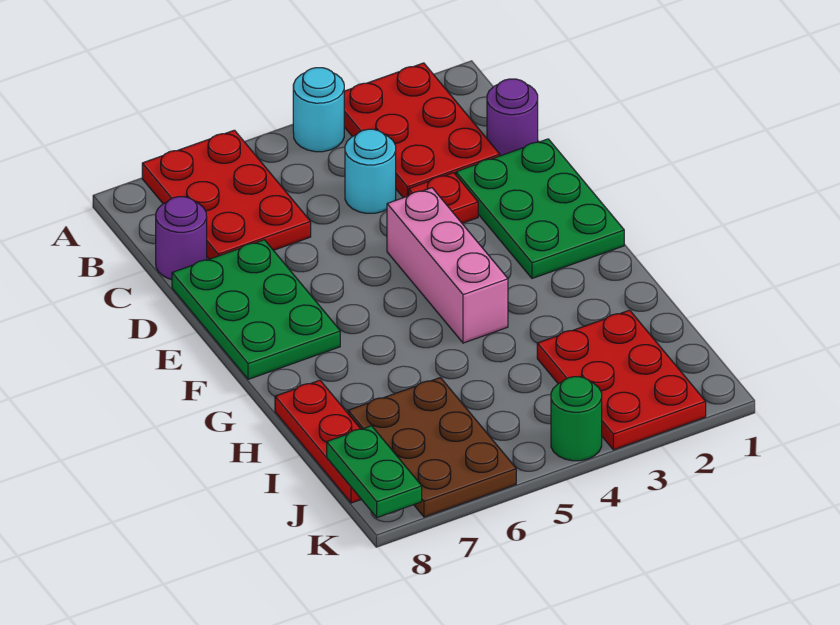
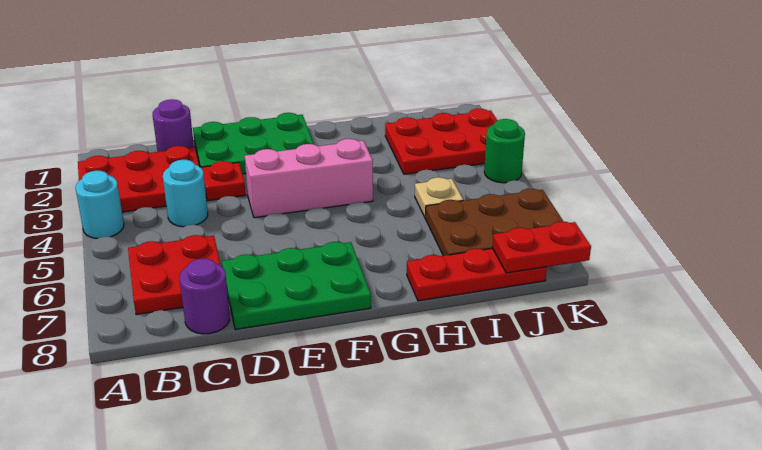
red 2x3 plate [142,130,311,259] -> red 2x2 plate [128,235,221,315]
none -> tan 1x1 plate [415,177,463,218]
green 1x2 plate [327,426,422,518] -> red 1x2 plate [492,221,591,273]

